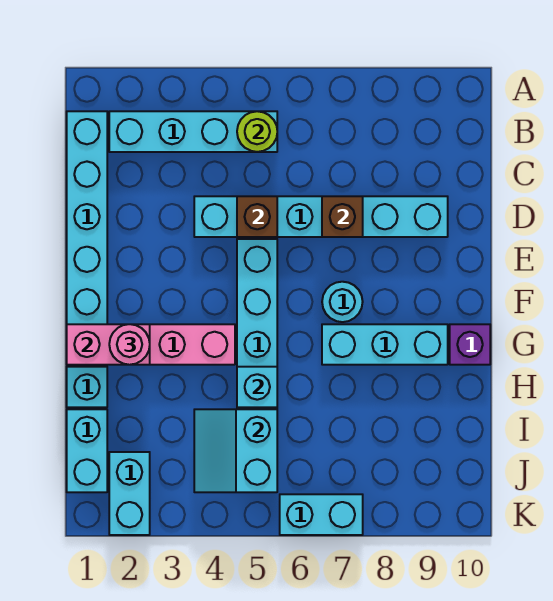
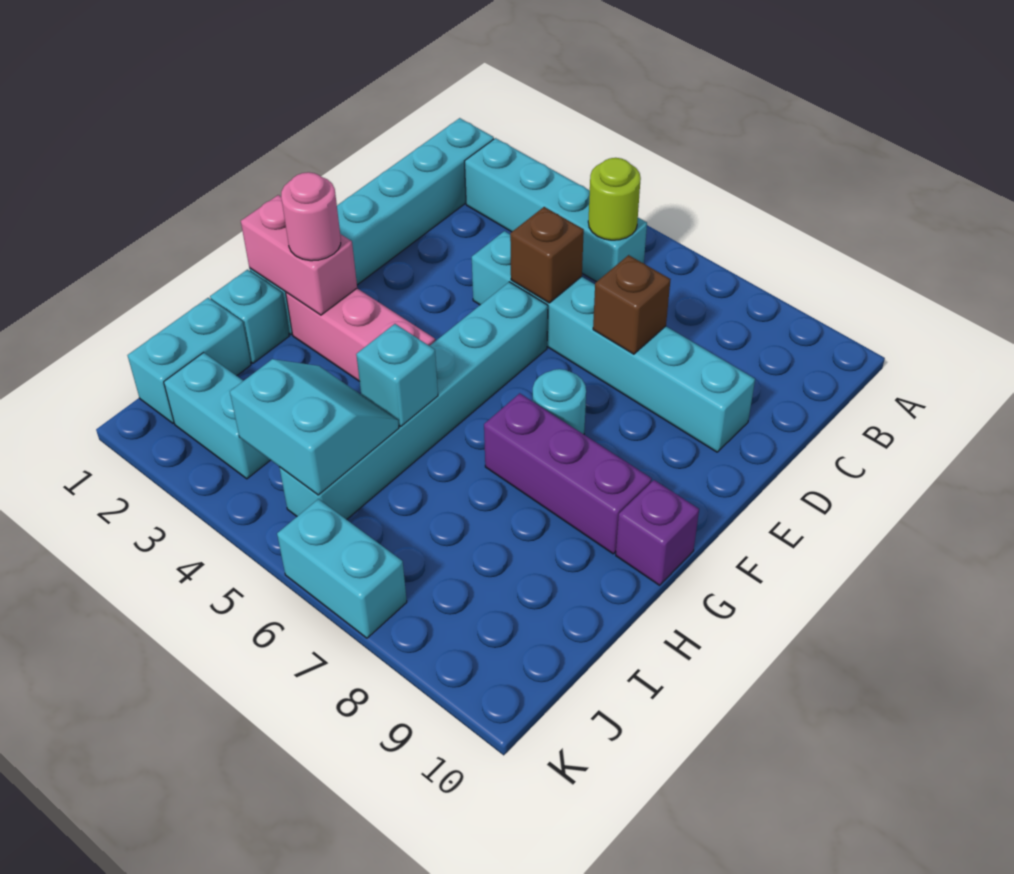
cyan 1x3 brick [322,324,448,365] -> purple 1x3 brick [484,393,652,554]
cyan 2x2 slope [194,409,277,492] -> cyan 2x2 slope turned to [230,359,399,495]
cyan 1x2 brick [109,452,150,535] -> cyan 1x2 brick turned to [164,353,270,479]

